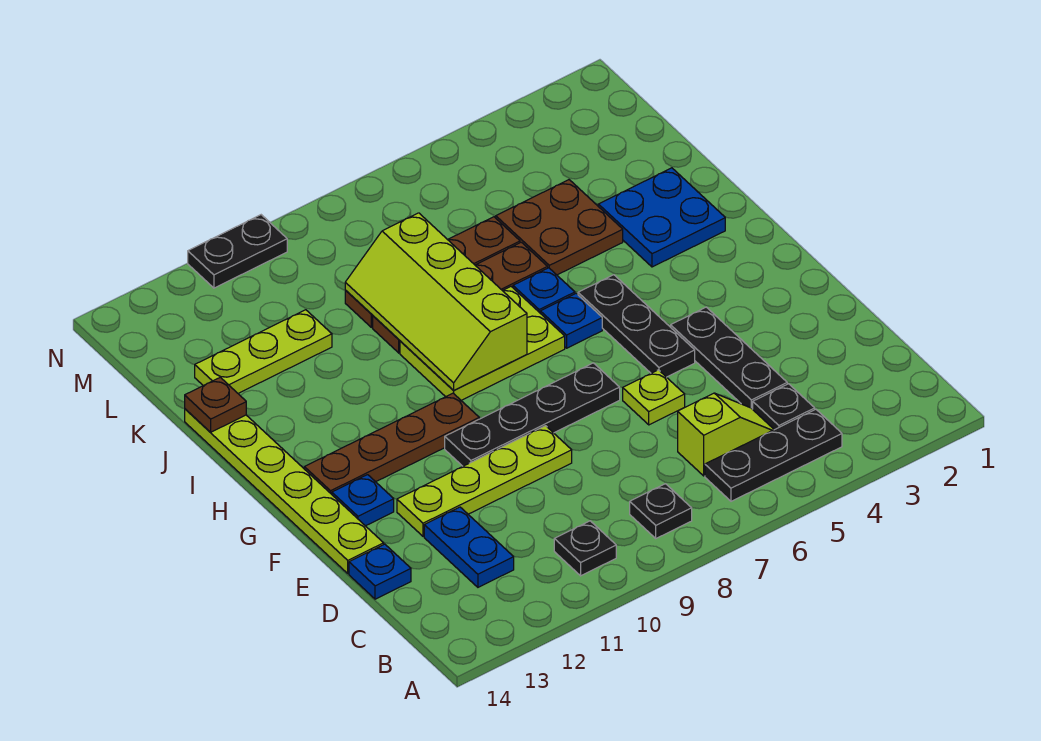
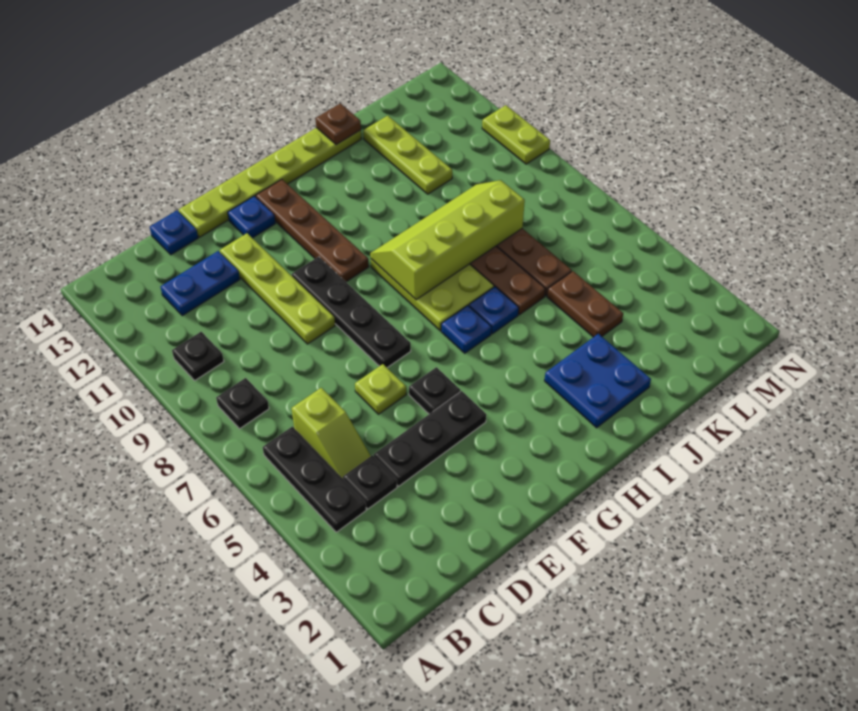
black 1x3 plate [578,275,695,377] -> black 1x1 plate [409,367,460,414]
brown 2x2 plate [496,180,623,275] -> brown 1x2 plate [547,271,623,337]
black 1x2 plate [188,215,287,288] -> lime 1x2 plate [482,105,550,164]

